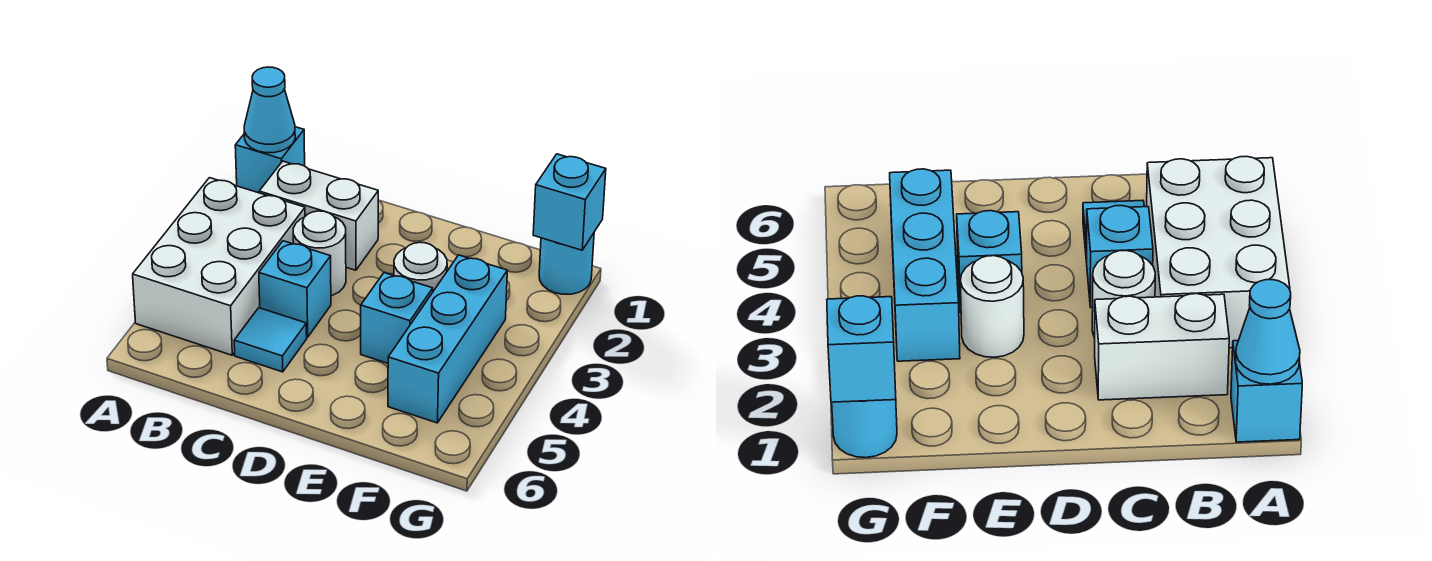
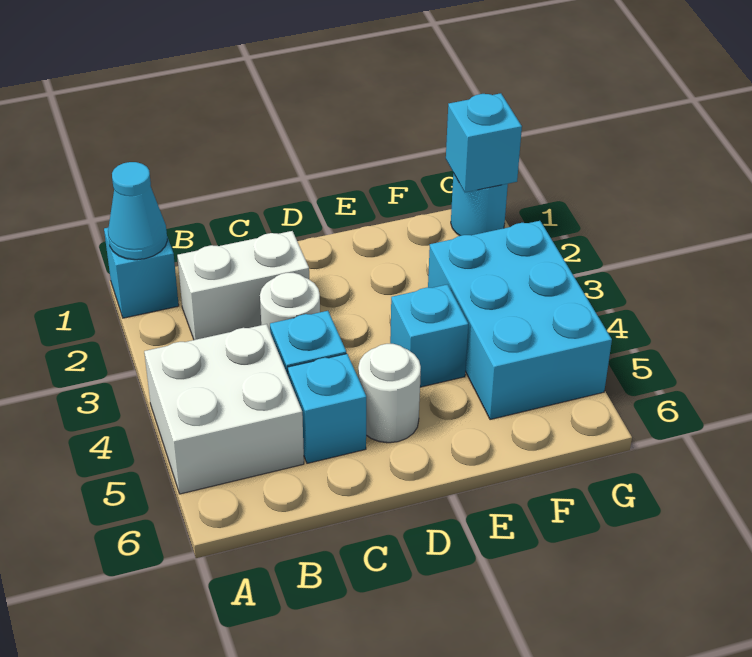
white 2x3 brick [133,178,305,355] -> white 2x2 brick [144,324,304,494]
cyan 1x1 tile [234,308,307,372] -> cyan 1x1 brick [288,354,366,463]
white 1x1 round brick [394,242,447,291] -> white 1x1 round brick moved to [358,344,421,443]
cyan 1x3 brick [388,255,507,423] -> cyan 2x3 brick [428,221,612,420]

